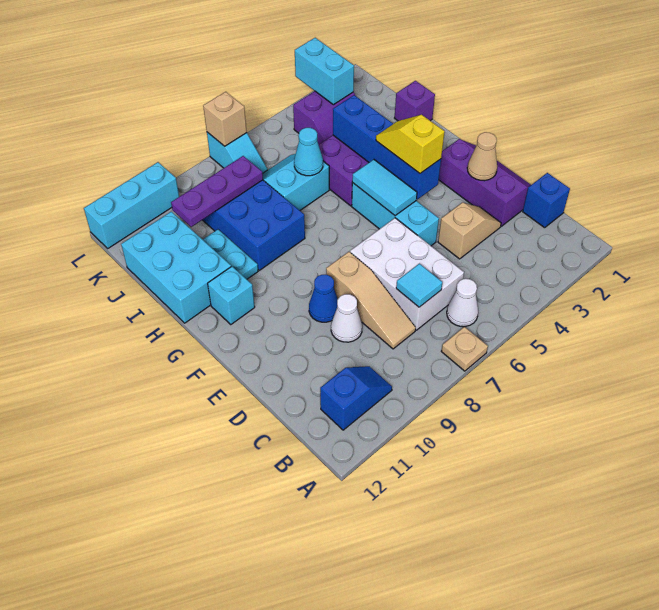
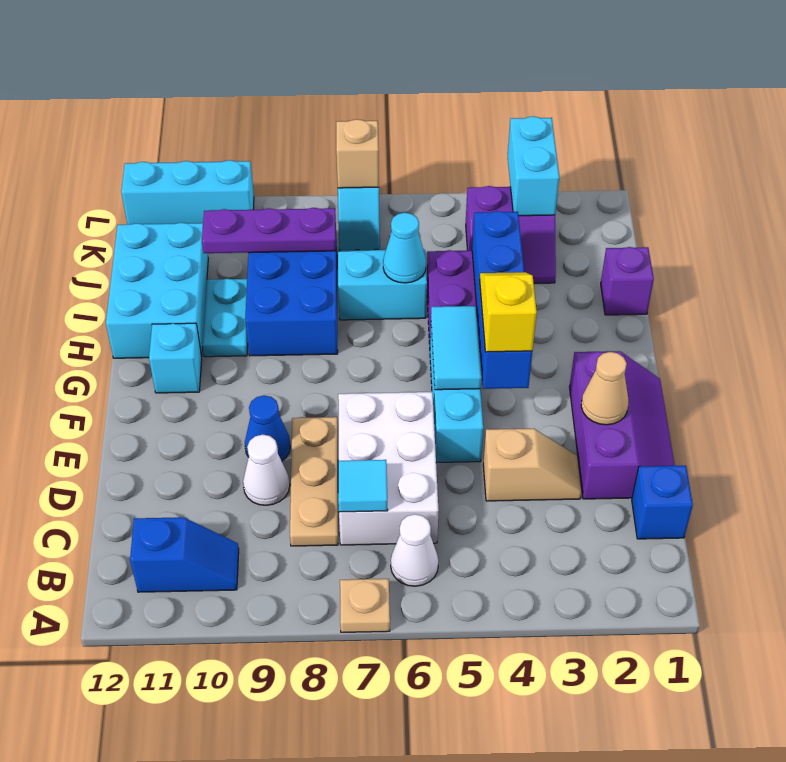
tan 1x3 slope [326,252,416,349] -> tan 1x3 plate [290,417,338,546]

